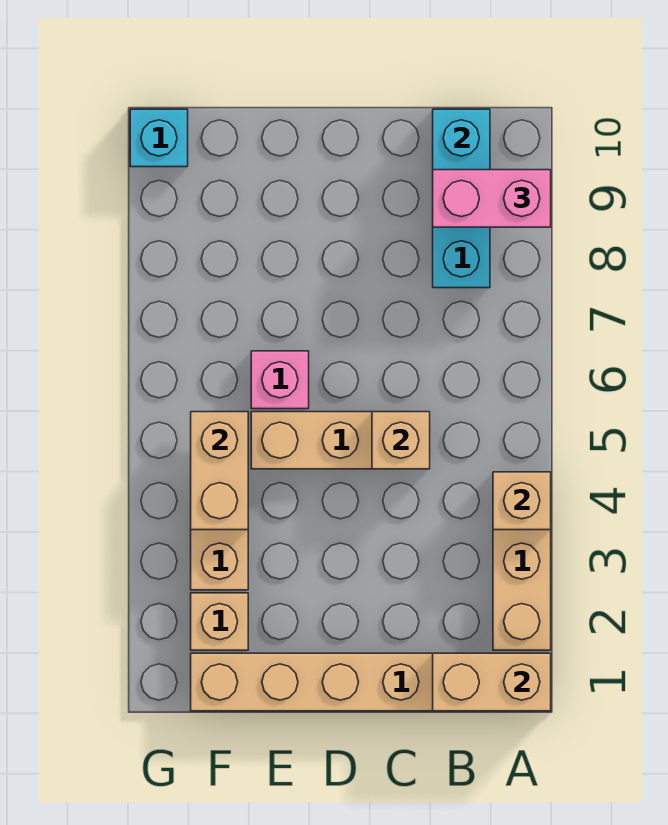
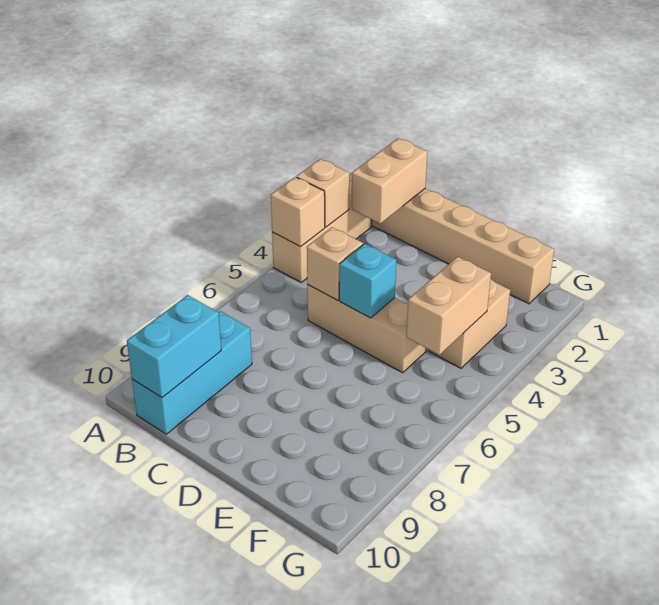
tan 1x2 brick [433,653,551,711] -> tan 1x2 brick turned to [352,138,427,224]
pink 1x2 brick [433,170,551,227] -> none
pink 1x1 brick [251,351,309,409] -> none
tan 1x1 brick [191,593,248,650] -> tan 1x1 brick moved to [297,159,349,227]
cyan 1x1 brick [130,109,188,167] -> cyan 1x1 brick moved to [339,244,396,318]

